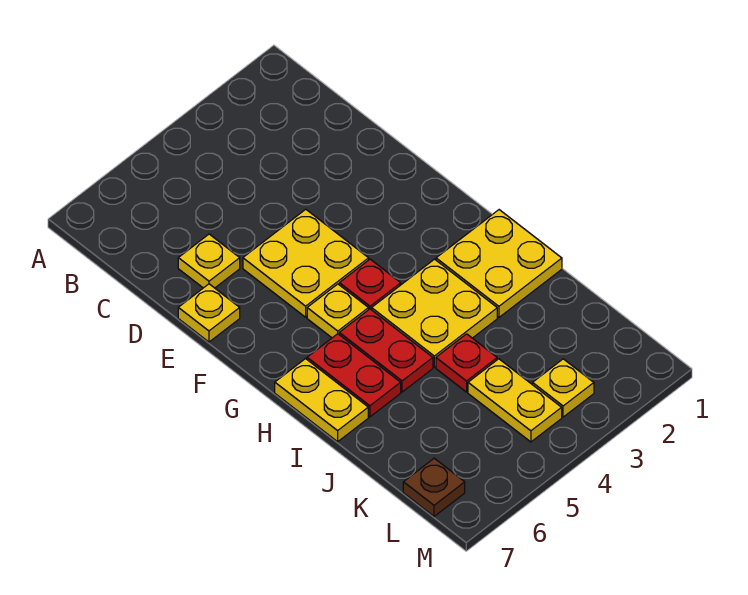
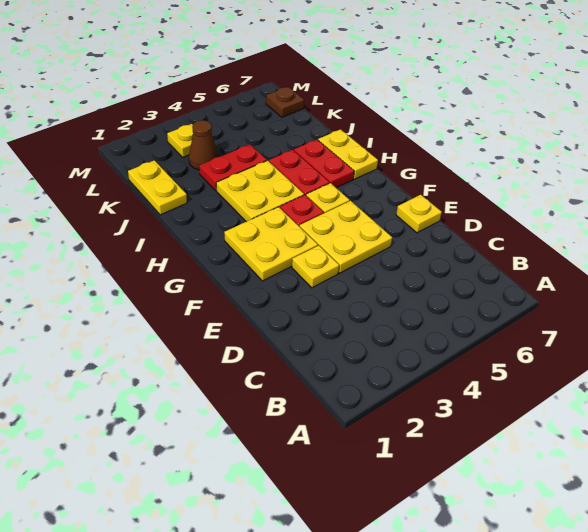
yellow 1x1 plate [178,234,240,288] -> yellow 1x1 plate moved to [292,245,339,288]
yellow 2x2 plate [436,210,562,317] -> yellow 2x2 plate moved to [224,207,318,281]
red 1x1 plate [436,334,497,392] -> red 1x2 plate [199,145,267,191]
none -> brown 1x1 cone [189,120,218,170]
yellow 1x2 plate [468,359,562,442] -> yellow 1x2 plate moved to [128,160,187,215]

